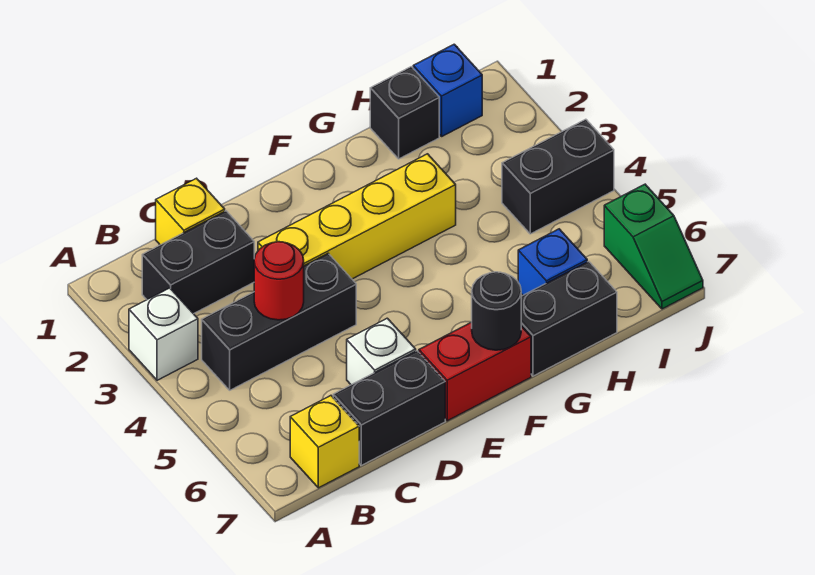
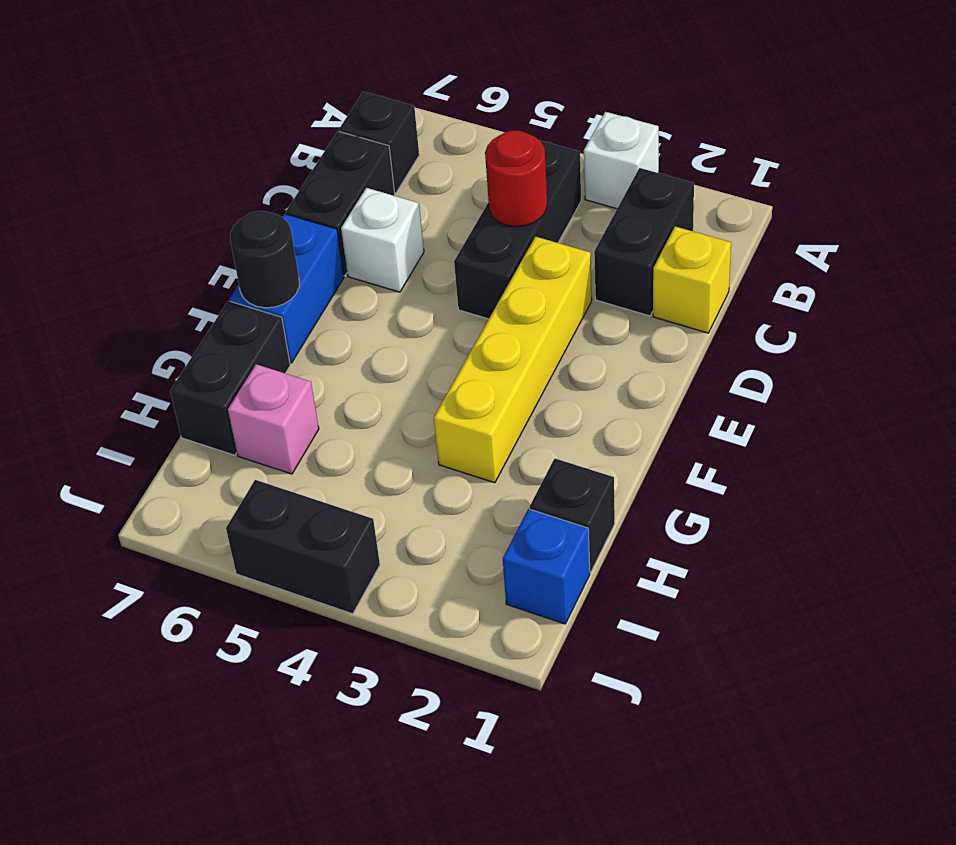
yellow 1x1 brick [290,396,359,488] -> black 1x1 brick [339,92,419,193]
red 1x2 brick [419,322,531,421] -> blue 1x2 brick [230,214,344,363]
blue 1x1 brick [518,229,587,295] -> pink 1x1 brick [228,364,319,474]
black 1x2 brick [502,119,614,234] -> black 1x2 brick turned to [226,480,380,614]
green 1x2 slope [604,184,703,309] -> none

